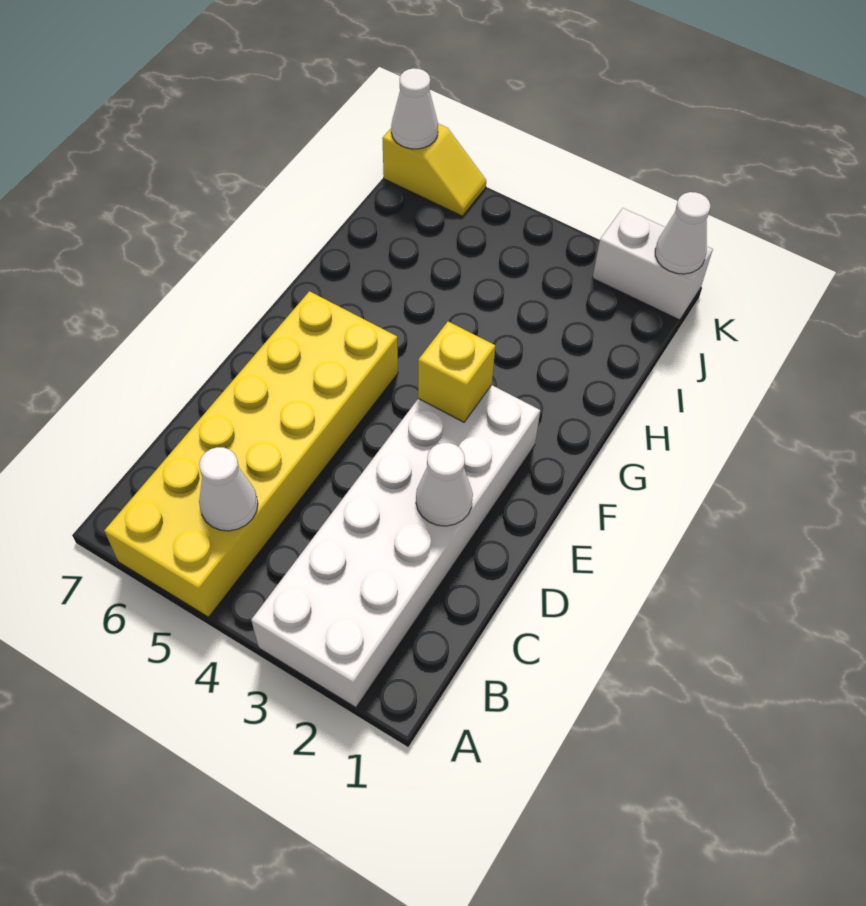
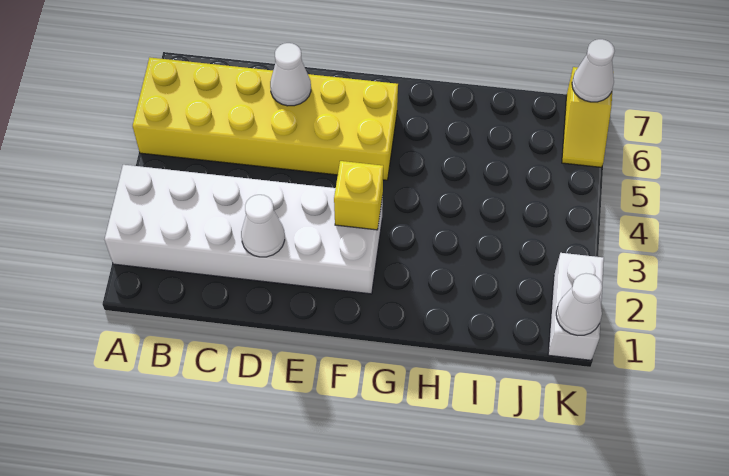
white 1x1 cone [199,447,258,531] -> white 1x1 cone moved to [270,43,311,106]

